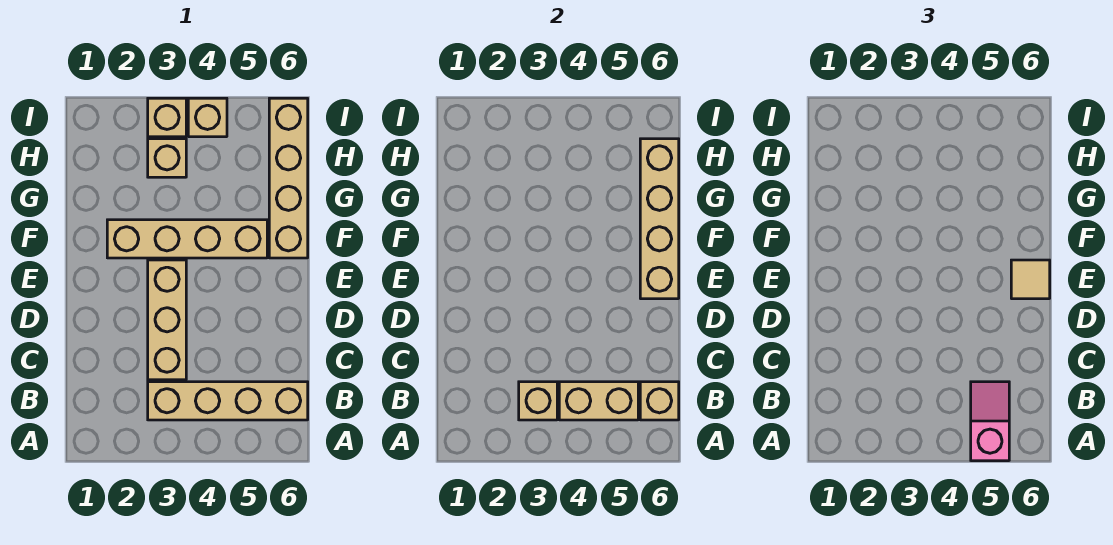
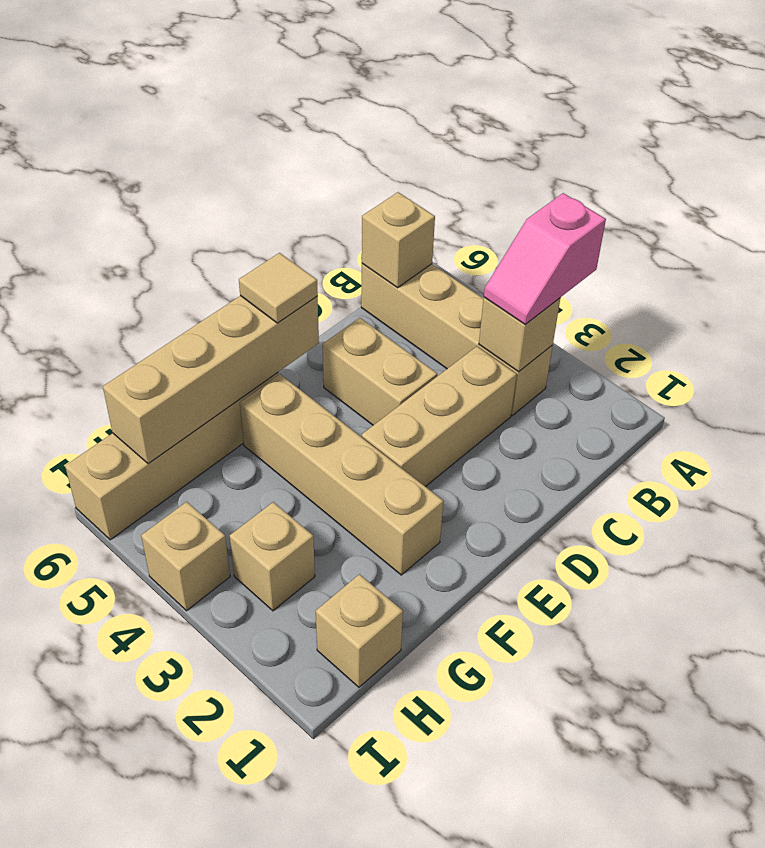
pink 1x2 slope [971,382,1009,461] -> pink 1x2 slope moved to [484,193,606,324]
tan 1x2 brick [559,382,638,420] -> tan 1x2 brick moved to [323,318,437,425]
tan 1x1 brick [148,98,186,137] -> tan 1x1 brick moved to [316,574,403,687]

